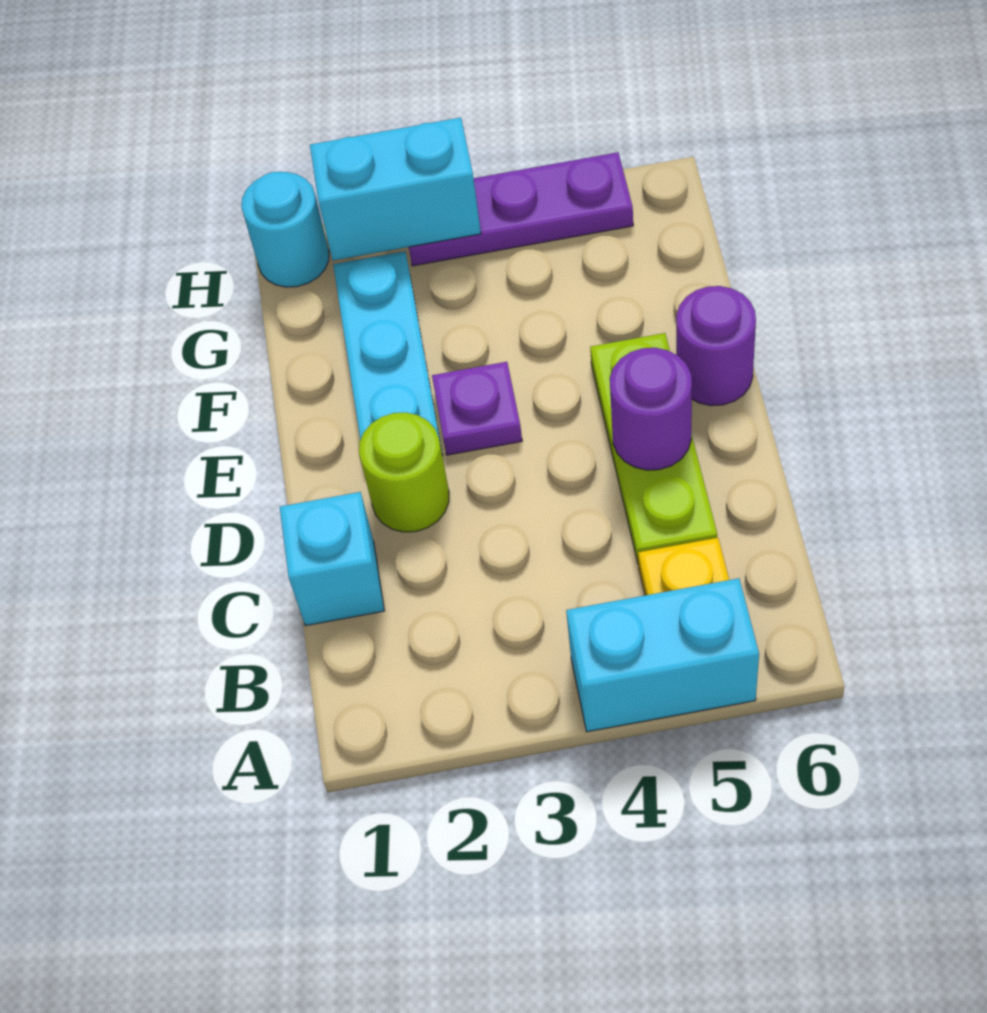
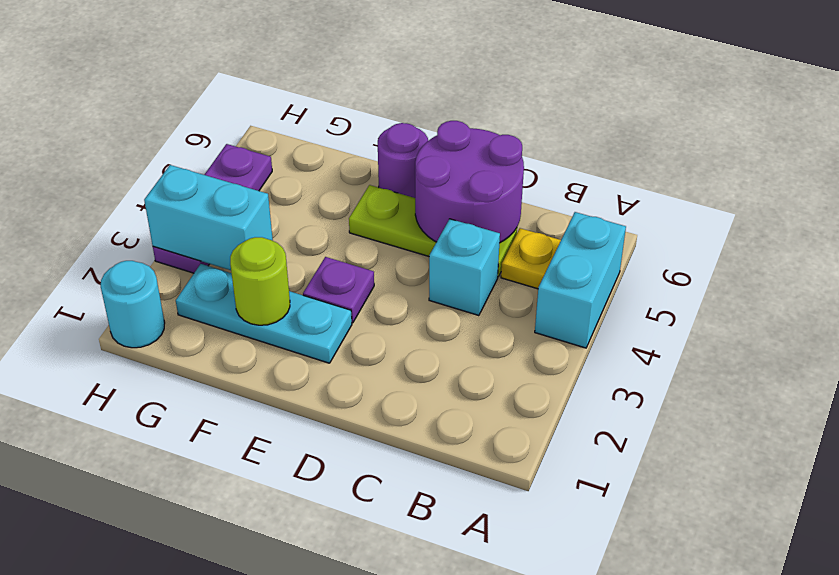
cyan 1x1 brick [280,492,384,626] -> cyan 1x1 brick moved to [429,219,500,316]
lime 1x1 round brick [359,412,449,532] -> lime 1x1 round brick moved to [230,237,290,325]
purple 1x1 round brick [610,348,692,470] -> purple 2x2 round brick [415,121,524,243]
cyan 1x2 brick [310,118,481,261] -> cyan 1x2 brick turned to [144,165,273,270]

